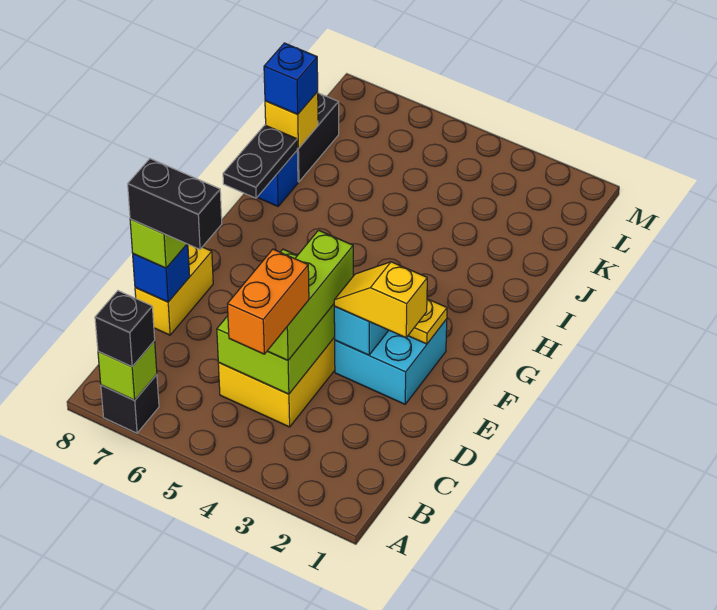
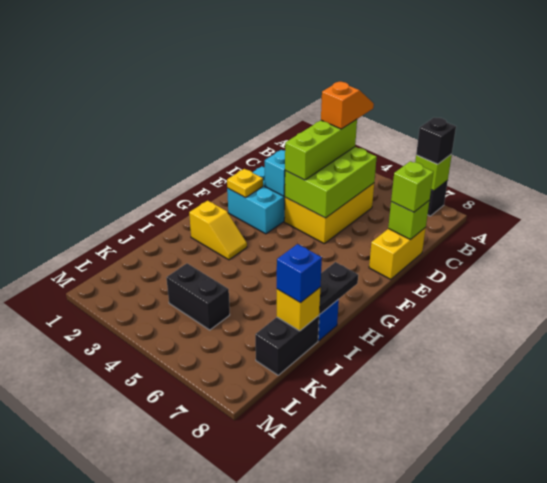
orange 1x2 brick [228,249,309,354] -> orange 1x2 slope [321,82,374,129]
black 1x2 brick [128,159,222,249] -> black 1x2 brick moved to [166,263,230,330]
blue 1x1 brick [133,244,190,302] -> lime 1x1 brick [388,201,429,240]
yellow 1x2 slope [334,262,427,338] -> yellow 1x2 slope moved to [189,201,247,260]

